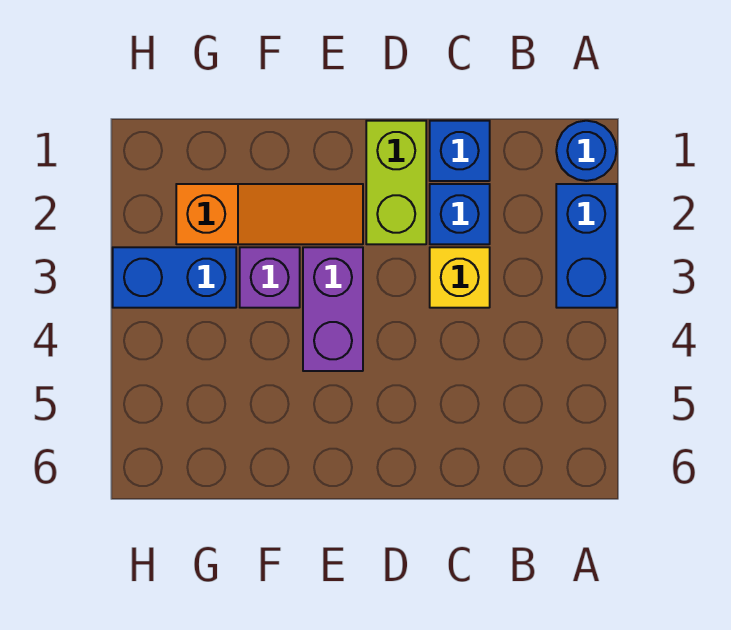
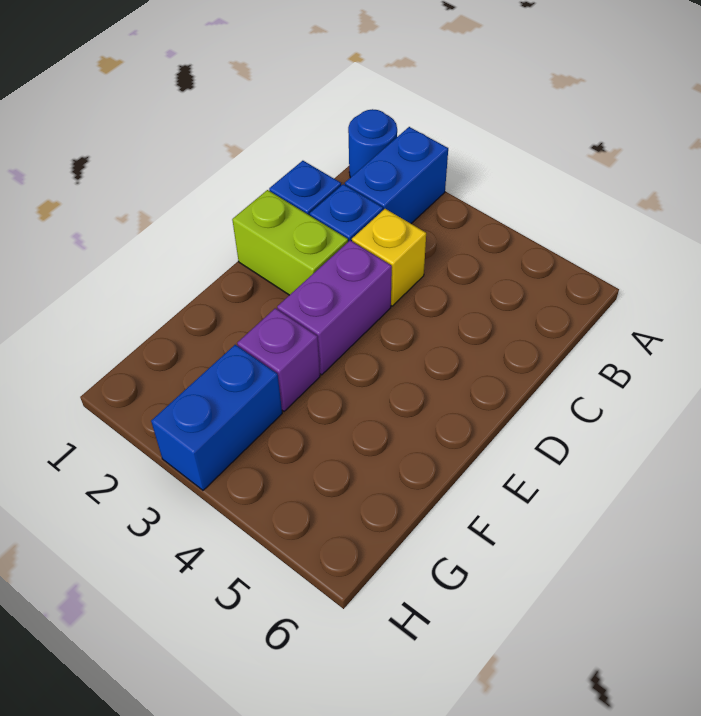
blue 1x2 brick [556,184,617,308] -> blue 1x2 brick turned to [345,127,448,223]
orange 1x3 slope [176,184,363,244] -> none
purple 1x2 brick [303,247,363,371] -> purple 1x2 brick turned to [277,240,392,375]

